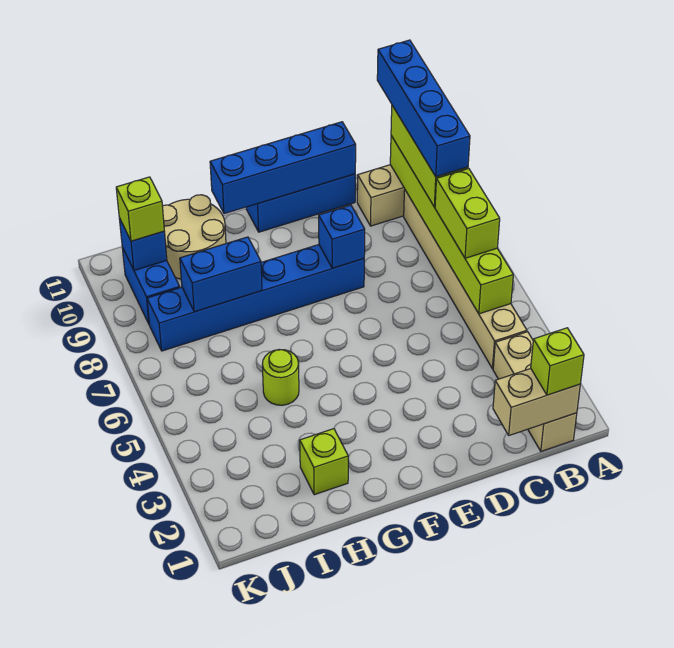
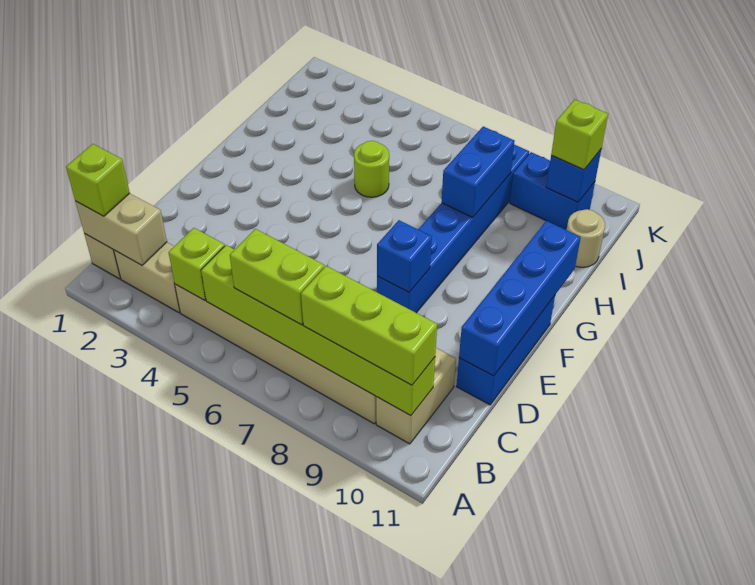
tan 1x2 brick [493,369,580,435] -> tan 1x2 brick turned to [75,193,167,265]
blue 1x4 brick [377,40,470,177] -> none
lime 1x1 brick [300,429,348,495] -> lime 1x1 brick moved to [169,228,225,300]
tan 2x2 round brick [162,195,226,279] -> tan 1x1 round brick [567,209,605,267]

